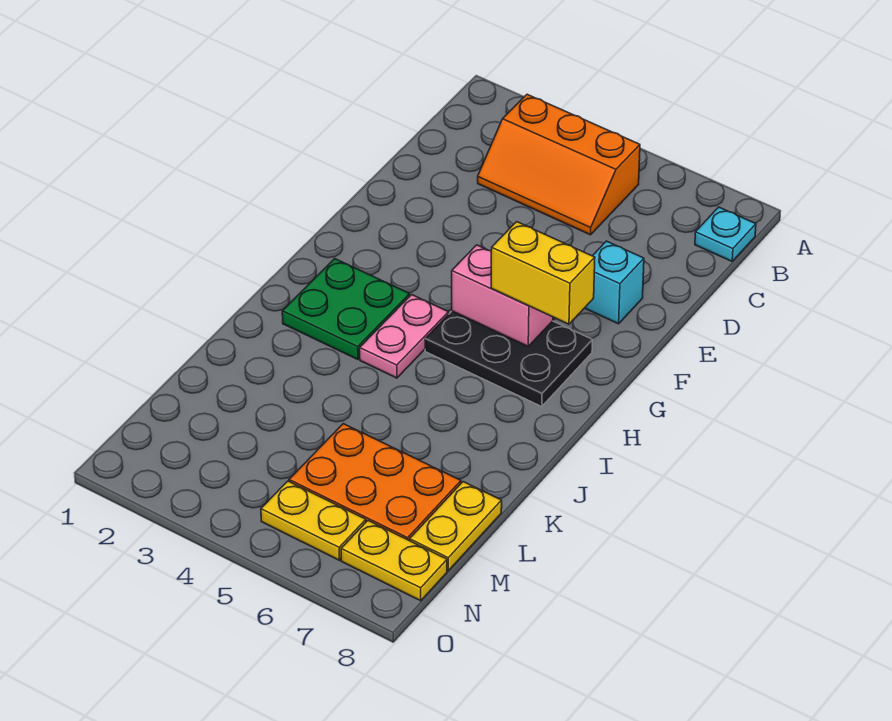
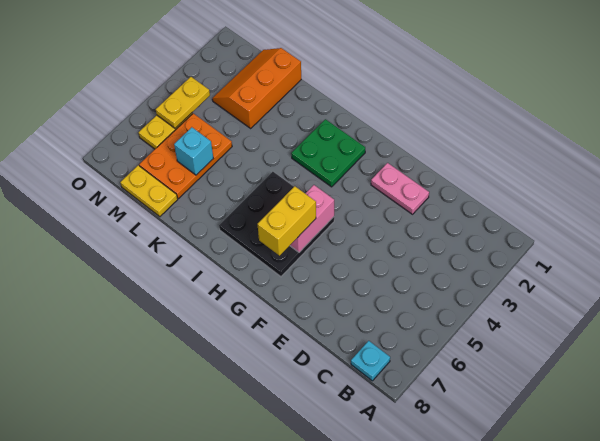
orange 2x3 slope [478,94,640,235] -> orange 2x3 slope moved to [212,48,301,128]
cyan 1x1 brick [585,241,644,324] -> cyan 1x1 brick moved to [174,127,214,175]
black 2x3 plate [425,311,592,406] -> black 3x3 plate [219,172,334,276]
pink 1x2 plate [360,295,449,378] -> pink 1x2 plate moved to [371,163,429,214]
yellow 1x2 plate [341,521,447,601] -> yellow 1x2 plate moved to [156,77,210,128]

